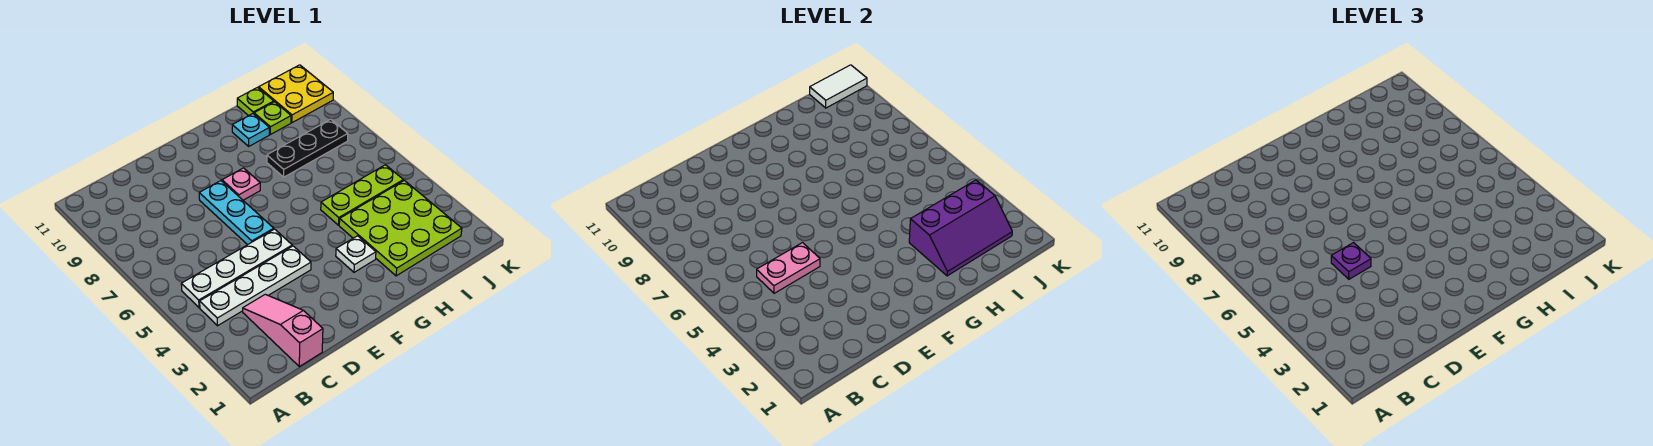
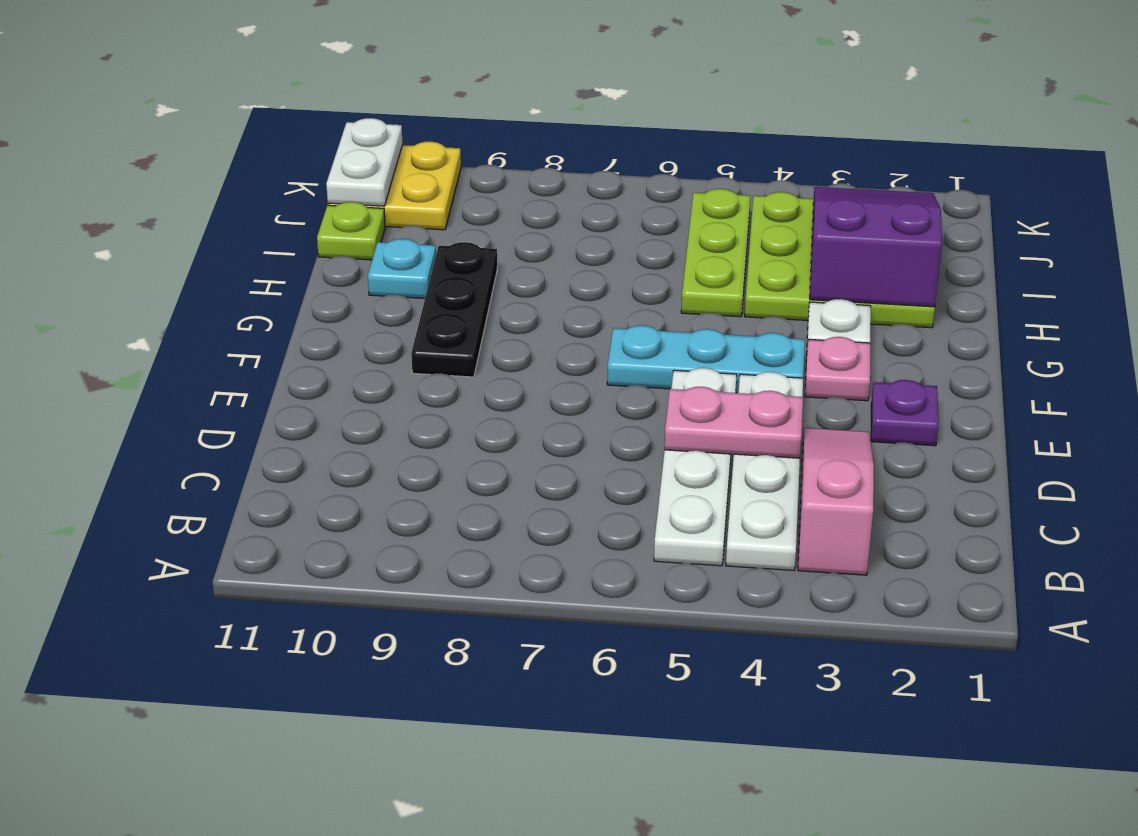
pink 1x3 slope [243,294,323,367] -> pink 1x3 slope turned to [798,428,874,575]
pink 1x2 plate [757,243,820,293] -> pink 1x2 plate turned to [665,387,803,458]
purple 1x1 plate [1331,243,1371,279] -> purple 1x1 plate moved to [871,380,938,446]
cyan 1x3 plate [199,181,274,245] -> cyan 1x3 plate moved to [607,325,805,393]
pink 1x1 plate [222,168,260,200] -> pink 1x1 plate moved to [805,337,870,401]
purple 2x3 slope [909,180,1012,276] -> purple 2x3 slope turned to [810,187,942,307]
black 1x3 plate [267,119,348,177] -> black 1x3 plate moved to [411,242,497,377]
lime 1x1 plate [254,102,291,134] -> none
white 1x2 tile [810,65,867,108] -> white 1x2 plate [326,118,403,206]

